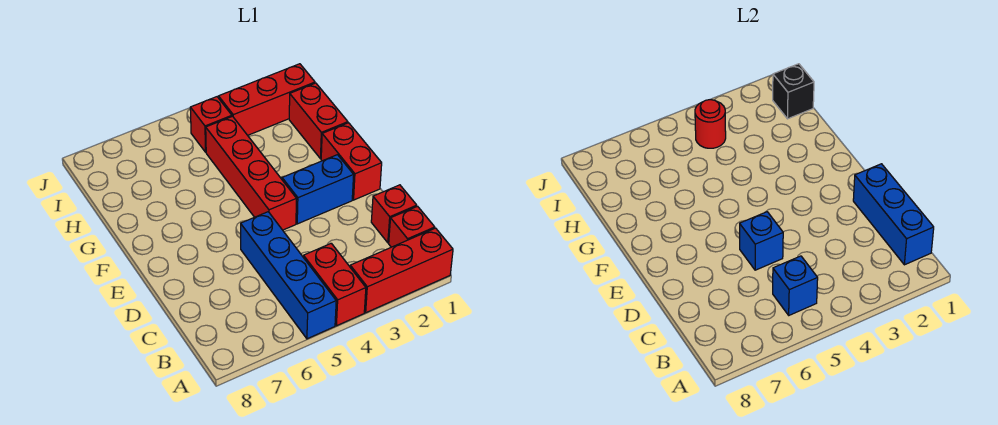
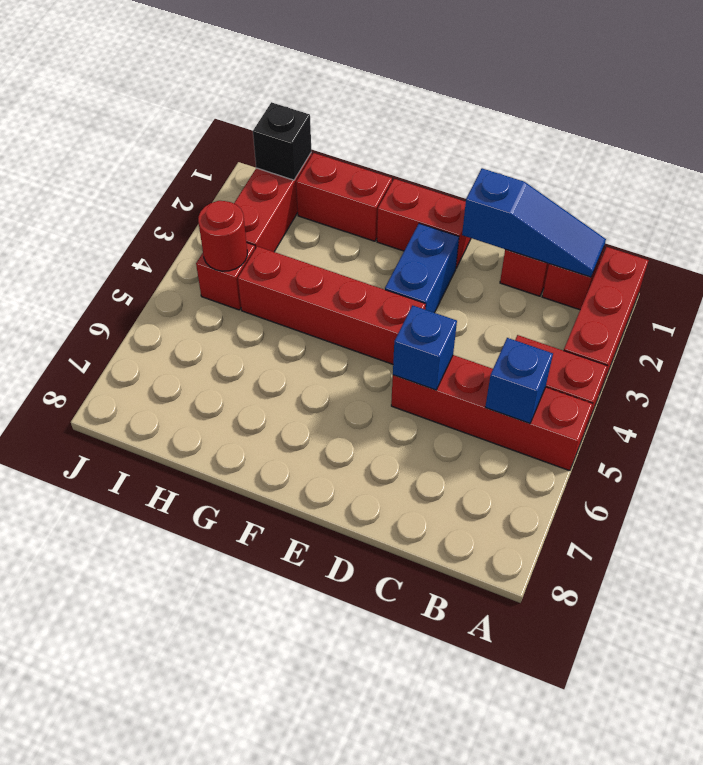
blue 1x4 brick [241,212,336,339] -> red 1x4 brick [391,355,593,471]
blue 1x3 brick [853,164,934,265] -> blue 1x3 slope [462,168,606,277]

